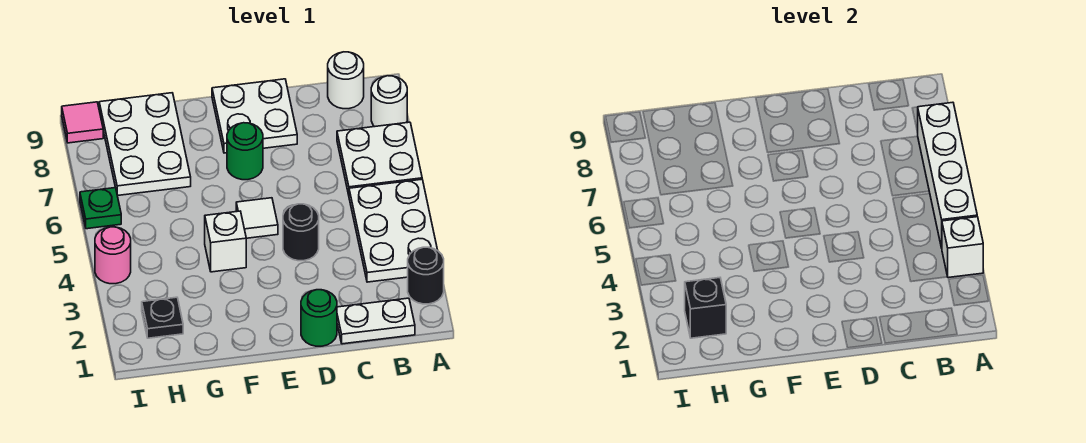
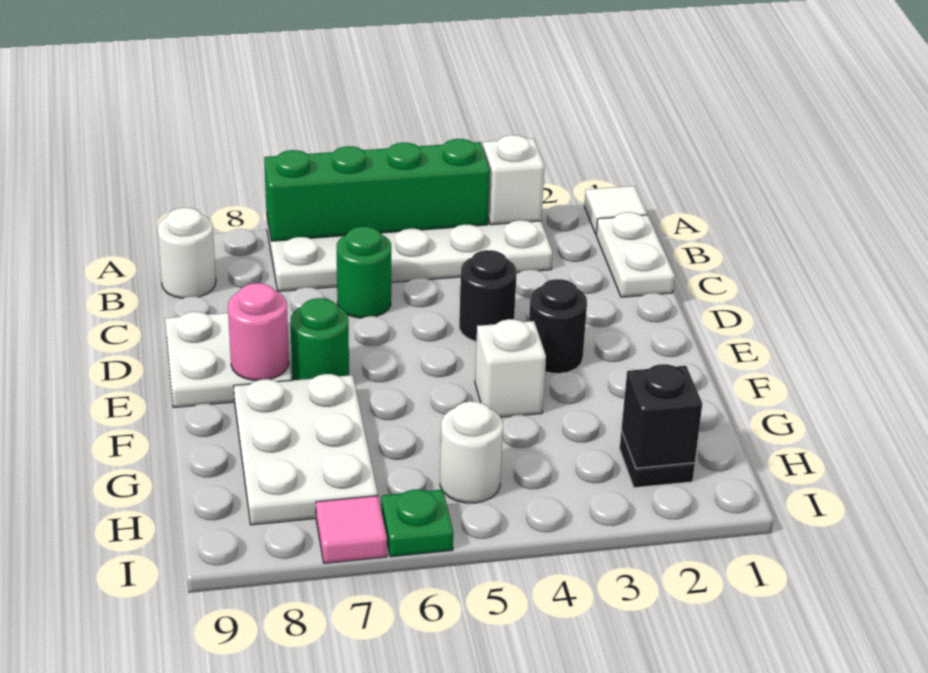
black 1x1 round brick [408,247,444,304] -> black 1x1 round brick moved to [529,279,587,374]
white 1x4 brick [918,102,977,248] -> green 1x4 brick [264,139,490,241]
white 1x1 round brick [371,76,407,127] -> white 1x1 round brick moved to [440,401,503,503]
green 1x1 round brick [301,290,337,346] -> green 1x1 round brick moved to [337,226,391,318]
white 1x1 tile [236,198,278,238] -> white 1x1 tile moved to [584,186,647,234]
white 2x3 plate [99,93,191,196] -> white 2x3 plate turned to [234,374,378,525]
pink 1x1 round brick [95,227,131,284] -> pink 1x1 round brick moved to [228,283,289,380]
pink 1x1 tile [62,102,103,143] -> pink 1x1 tile moved to [316,496,387,563]

